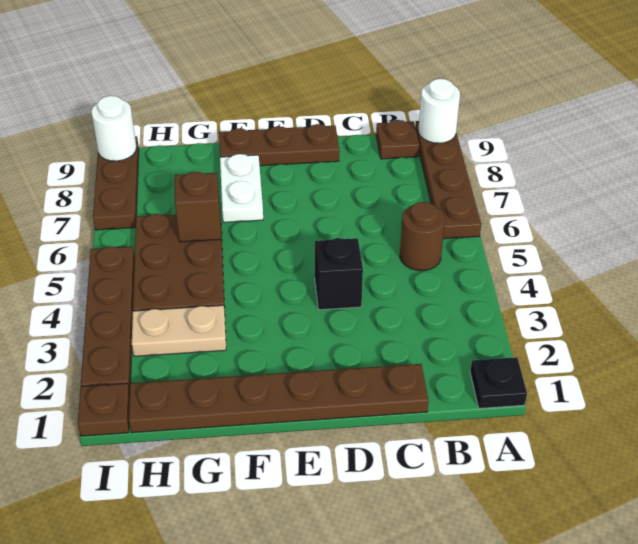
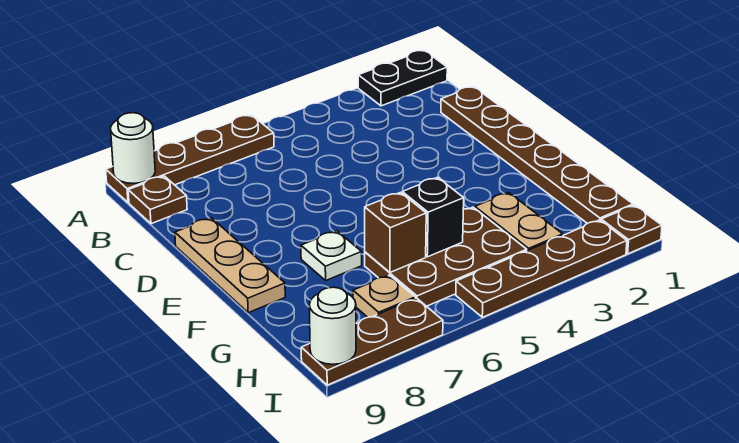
black 1x1 plate [470,357,527,408] -> black 1x2 plate [358,50,447,106]
brown 1x1 round brick [400,202,445,271] -> none
black 1x1 brick [315,238,363,310] -> black 1x1 brick moved to [402,177,464,257]
brown 1x3 plate [219,124,339,166] -> tan 1x3 plate [175,218,285,313]
white 1x2 plate [220,154,263,222] -> white 1x1 plate [301,231,362,280]
none -> tan 1x1 plate [353,275,415,317]

